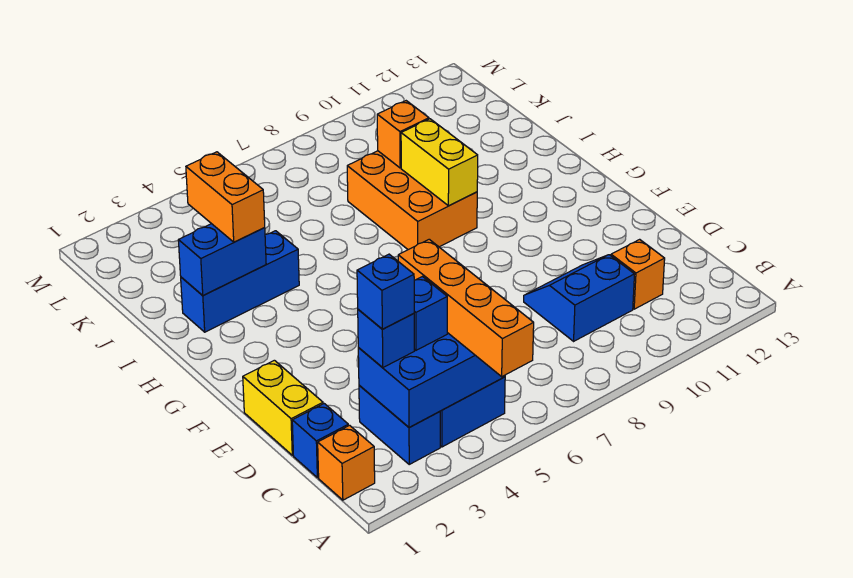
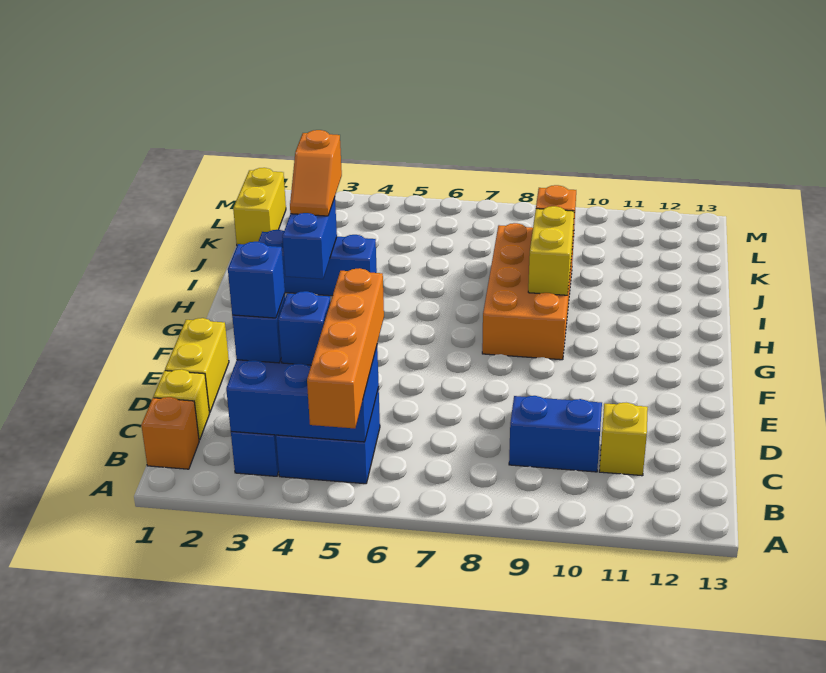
blue 1x1 brick [292,404,348,478] -> yellow 1x1 brick [153,369,209,440]
orange 1x1 brick [611,239,665,309] -> yellow 1x1 brick [599,403,648,476]
orange 2x3 brick [347,151,477,250] -> orange 2x4 brick [482,223,574,360]
blue 1x2 brick [178,224,266,296] -> blue 1x2 brick turned to [282,198,337,279]
orange 1x2 brick [186,152,265,242] -> orange 1x2 slope [290,130,342,216]
none -> yellow 1x2 brick [233,168,286,245]

